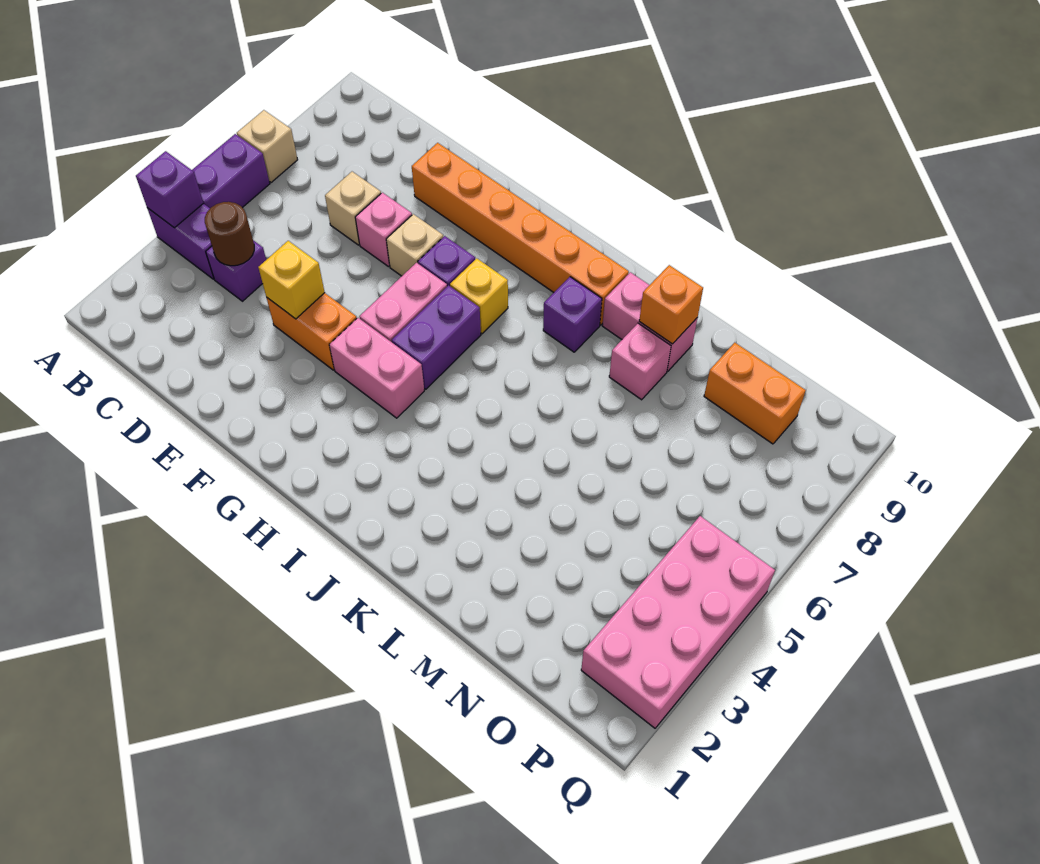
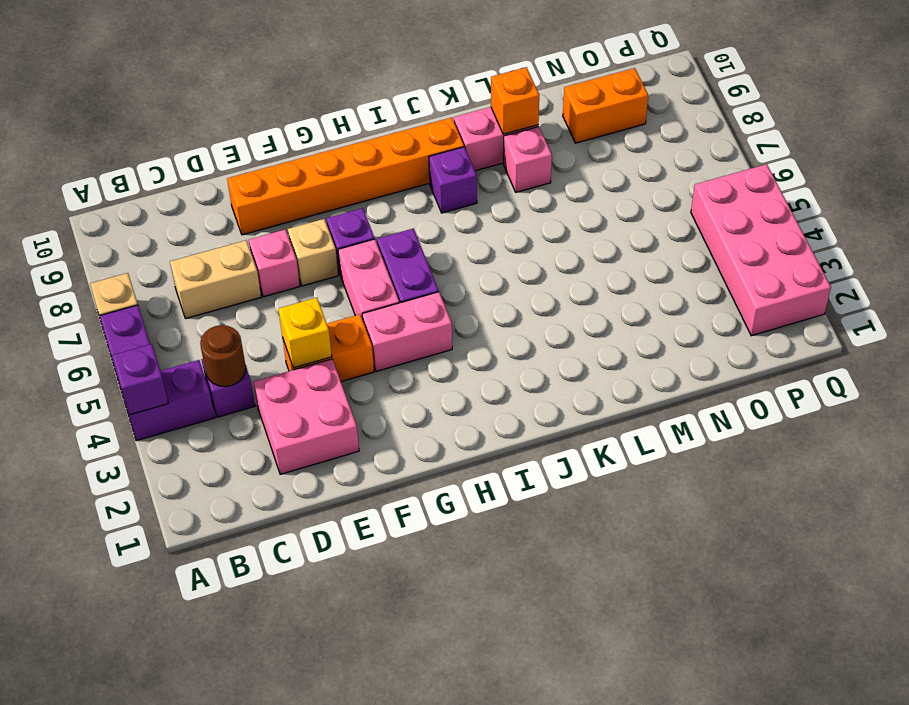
none -> pink 2x2 brick [253,359,359,474]
tan 1x1 brick [325,172,381,245] -> tan 1x2 brick [170,240,261,319]
yellow 1x1 brick [450,258,508,334] -> none

